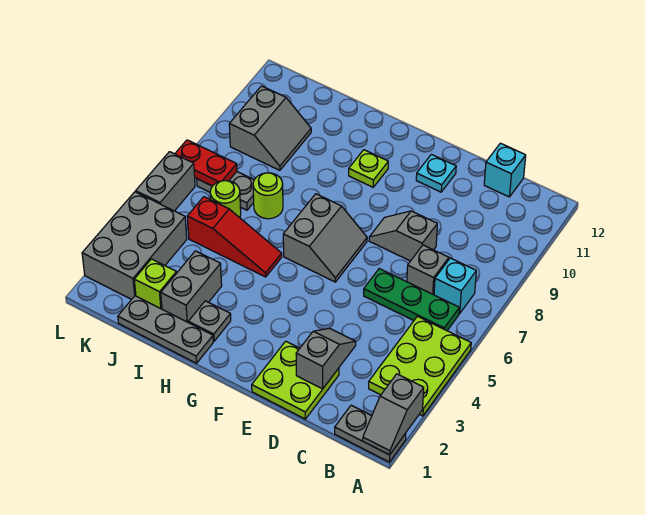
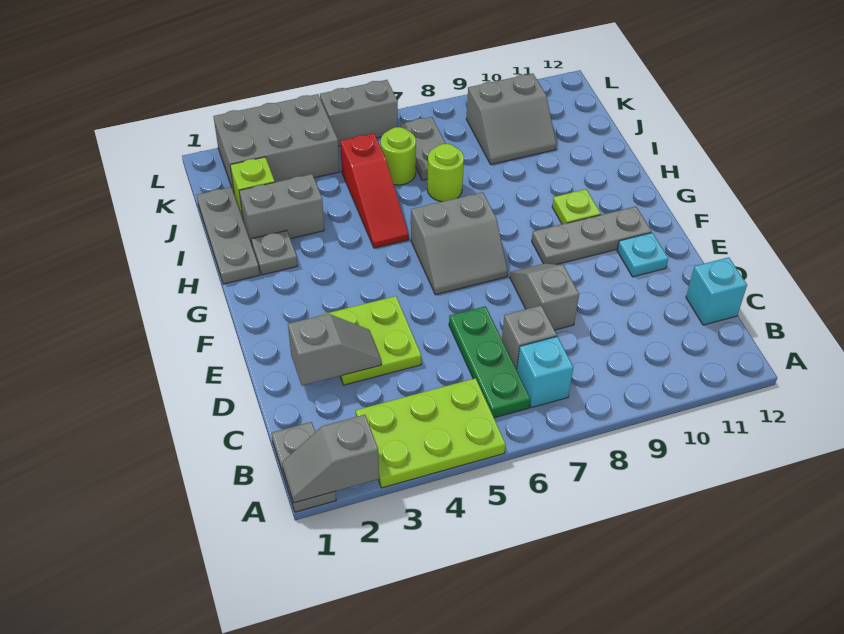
lime 2x2 plate [252,341,339,419] -> lime 2x2 plate moved to [320,296,421,385]
none -> grey 1x3 plate [532,207,652,265]
red 1x2 plate [175,140,237,186] -> none

